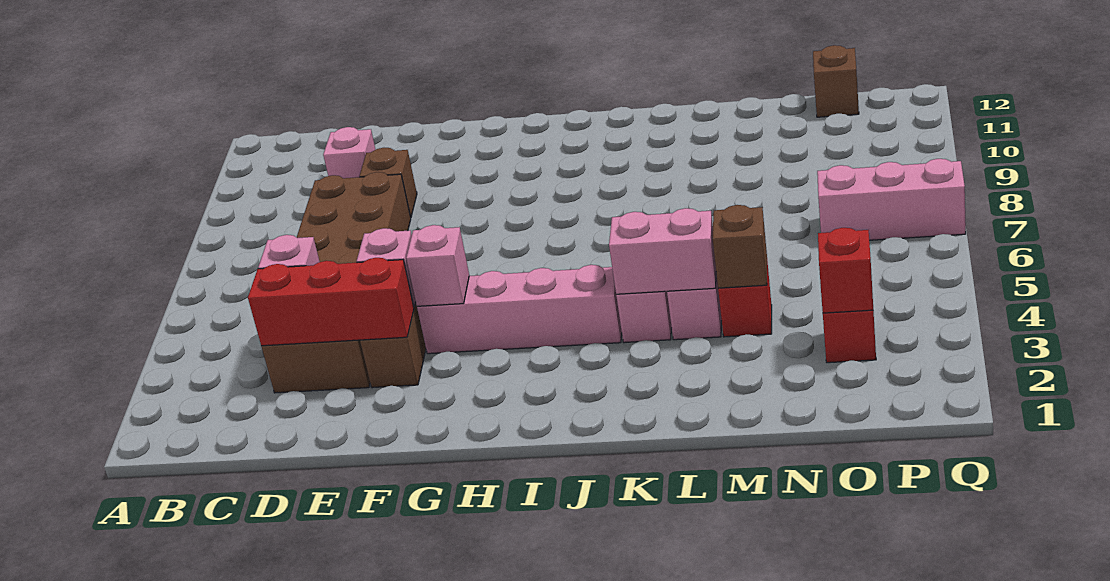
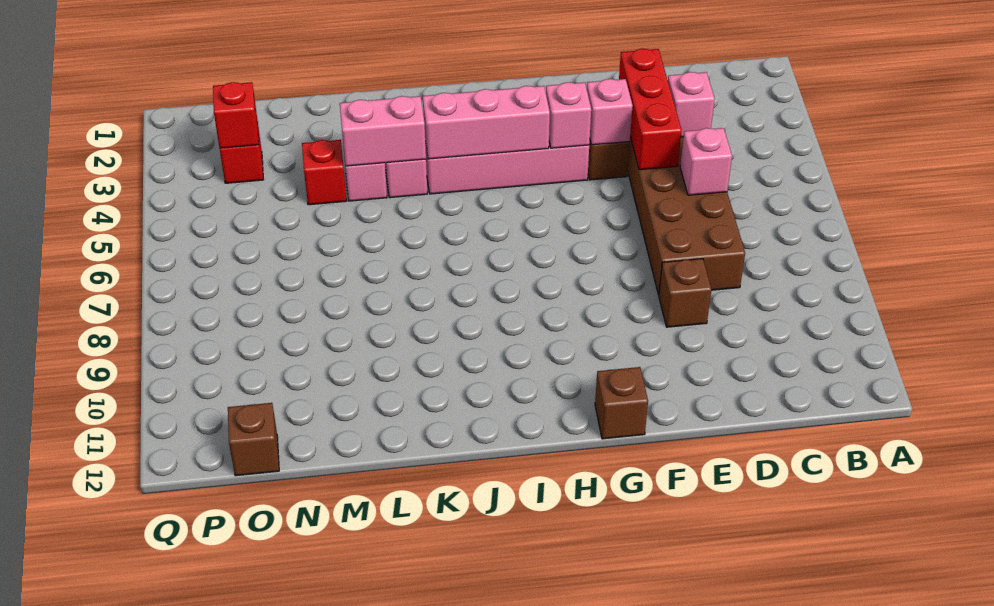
red 1x3 brick [248,258,414,346] -> red 1x3 brick turned to [619,48,682,170]
pink 1x1 brick [323,127,376,178] -> pink 1x1 brick moved to [680,128,732,195]
brown 1x1 brick [713,205,767,288] -> brown 1x1 brick moved to [595,367,648,439]
pink 1x3 brick [817,159,966,240] -> pink 1x3 brick moved to [423,86,550,159]

